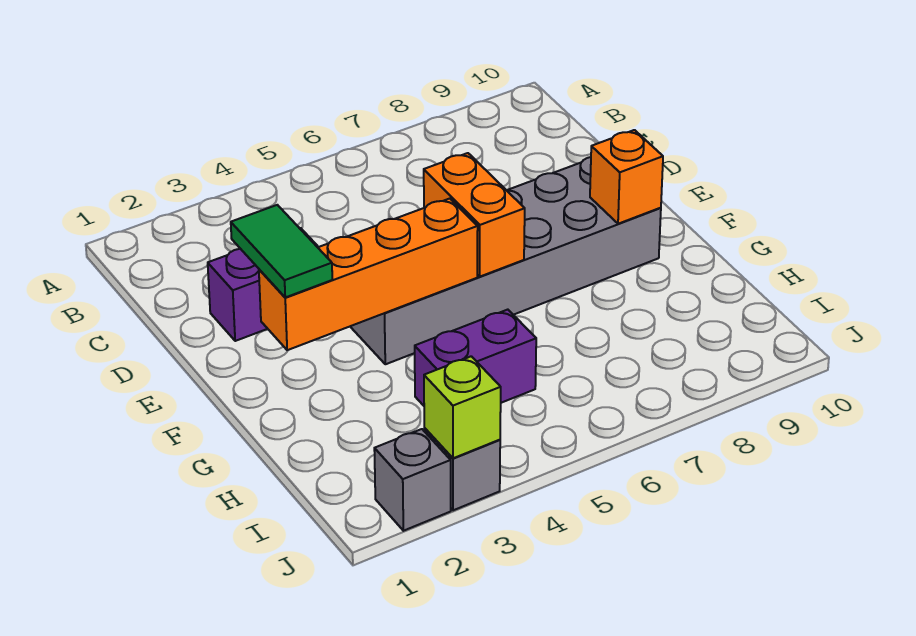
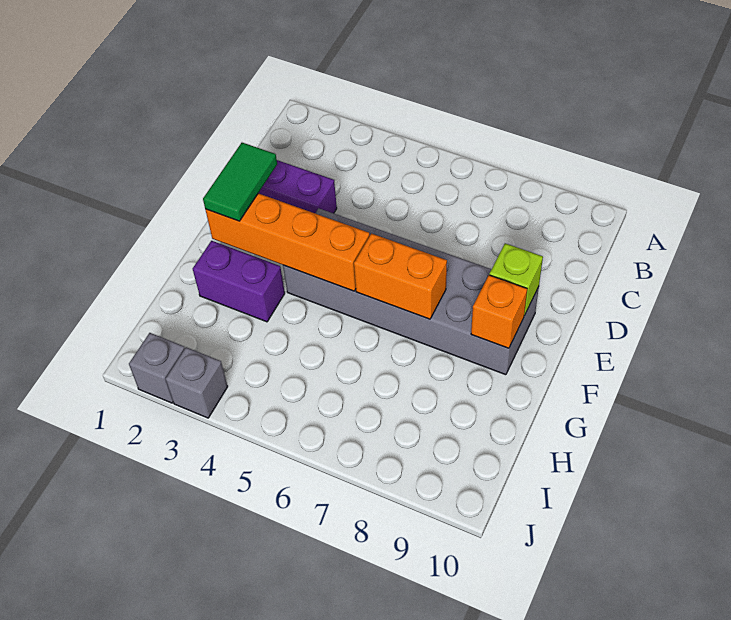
orange 1x2 brick [424,153,525,277] -> orange 1x2 brick turned to [354,233,447,319]
purple 1x2 brick [415,310,536,406] -> purple 1x2 brick moved to [193,241,285,322]
lime 1x1 brick [424,356,501,458] -> lime 1x1 brick moved to [489,243,543,316]

